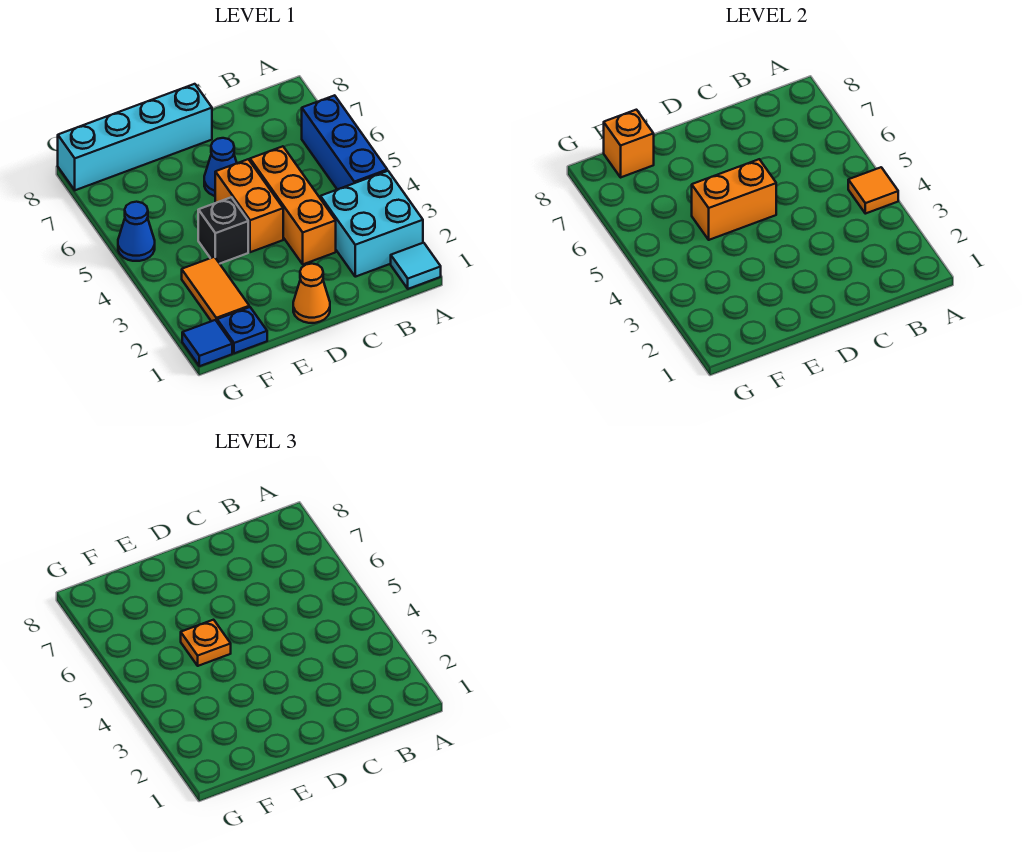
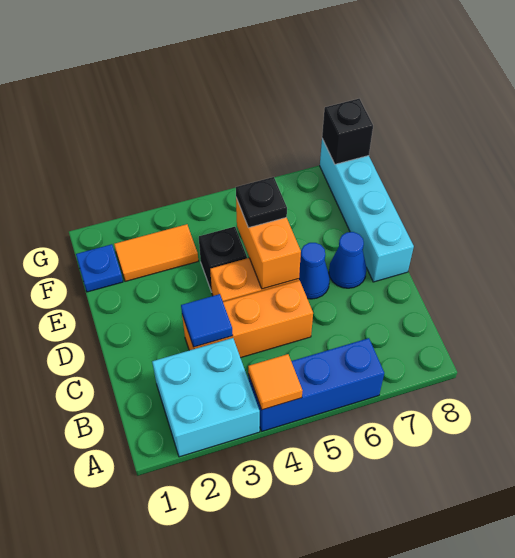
cyan 1x1 tile [391,243,441,289] -> none
orange 1x1 cone [293,264,330,323] -> none
orange 1x1 plate [181,620,231,666] -> black 1x1 plate [236,177,287,228]
orange 1x1 brick [604,110,654,177] -> none
blue 1x1 tile [182,320,232,366] -> blue 1x1 tile moved to [181,294,233,347]
blue 1x1 cone [118,202,155,261] -> blue 1x1 cone moved to [329,232,367,288]
none -> black 1x1 brick [322,99,373,164]

